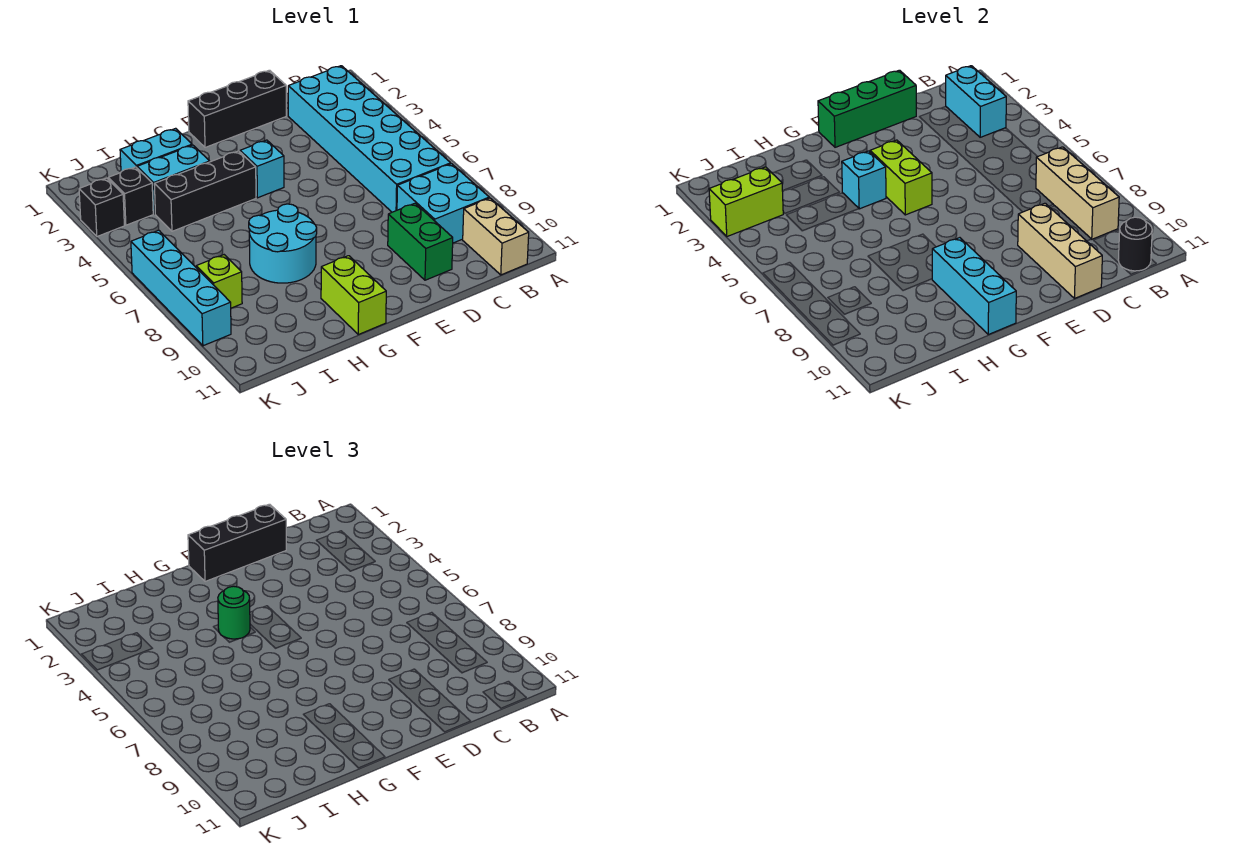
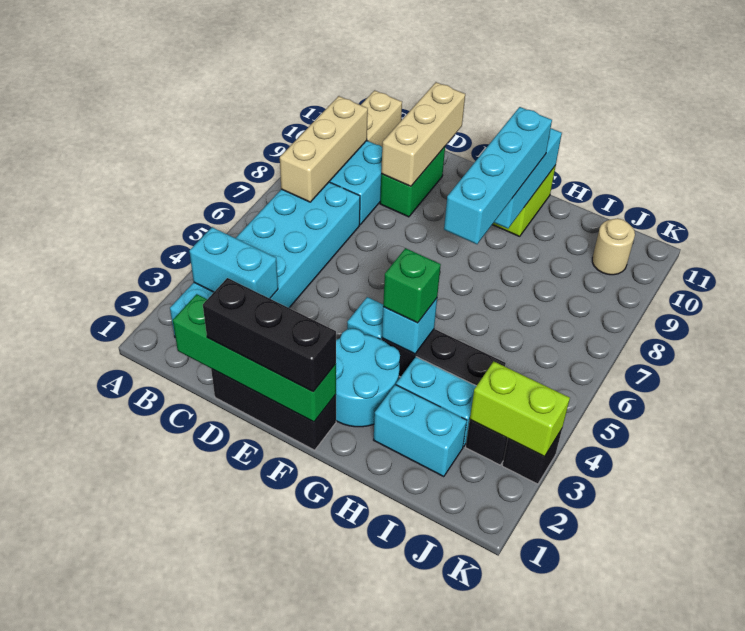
cyan 1x2 brick [946,66,1006,137] -> cyan 1x2 brick turned to [189,227,278,298]
black 1x1 round brick [1118,217,1152,271] -> none
green 1x3 brick [818,70,916,147] -> green 1x4 brick [173,294,336,422]
lime 1x2 brick [870,140,932,215] -> none
green 1x1 round brick [218,586,250,639] -> green 1x1 brick [383,248,441,323]
cyan 2x2 round brick [249,204,317,283] -> cyan 2x2 round brick moved to [336,329,400,427]
lime 1x1 brick [196,255,242,308] -> none
none -> tan 1x1 round brick [592,218,635,275]
cyan 1x4 brick [131,230,231,346] -> cyan 1x4 brick moved to [444,107,552,244]

